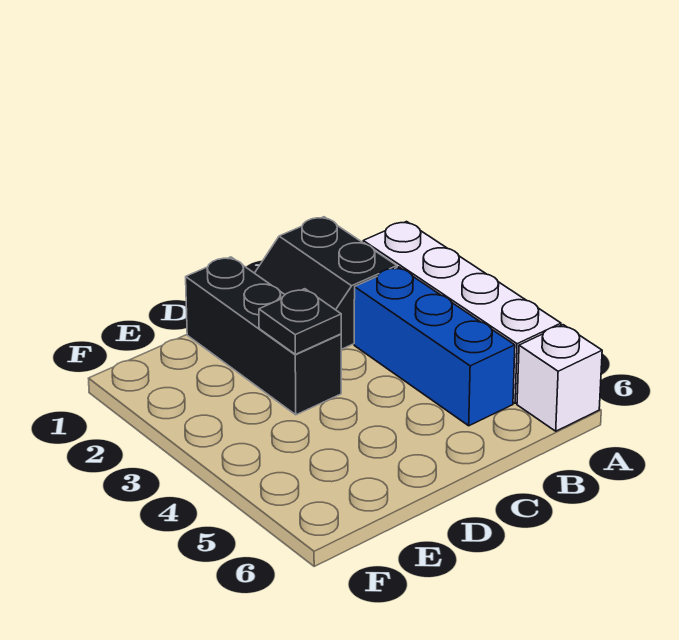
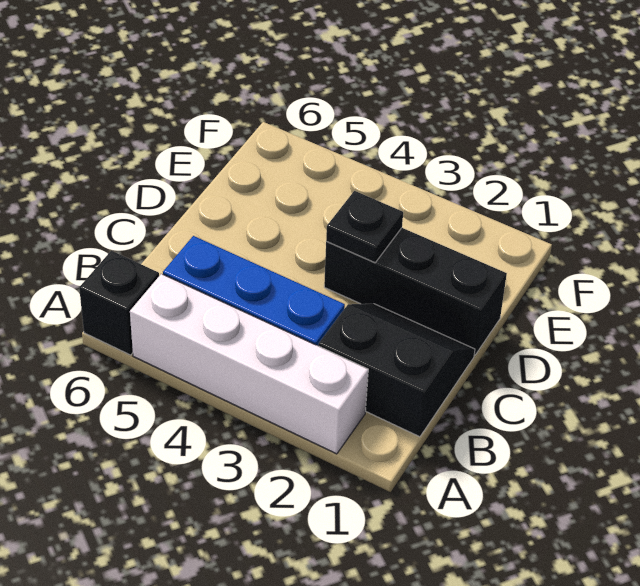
white 1x1 brick [517,325,602,431] -> black 1x1 brick [79,251,159,355]

